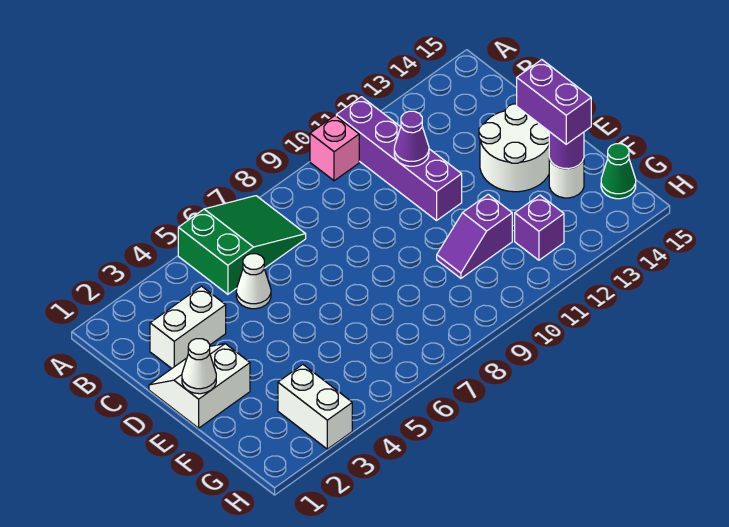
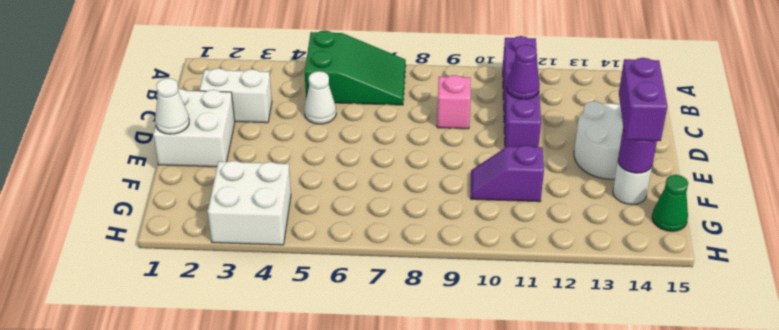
pink 1x1 brick [310,116,359,181] -> pink 1x1 brick moved to [437,75,471,129]
white 2x2 slope [149,344,250,428] -> white 2x2 brick [153,89,235,167]
white 1x2 brick [278,365,352,449] -> white 2x2 brick [208,161,291,245]
purple 1x1 brick [515,195,564,260] -> none

